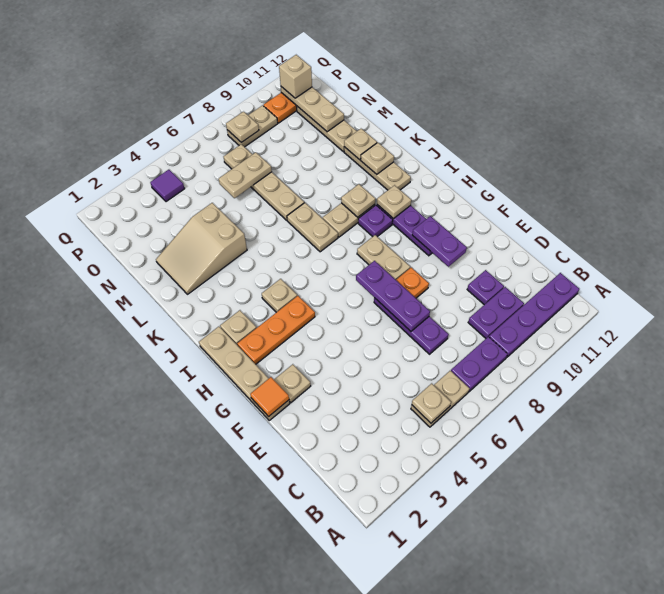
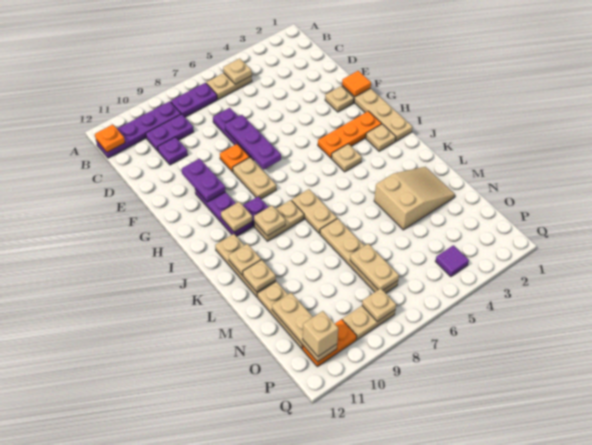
none -> orange 1x1 plate [95,124,125,152]
tan 1x2 plate [219,152,272,198] -> tan 1x2 plate turned to [350,244,399,290]

